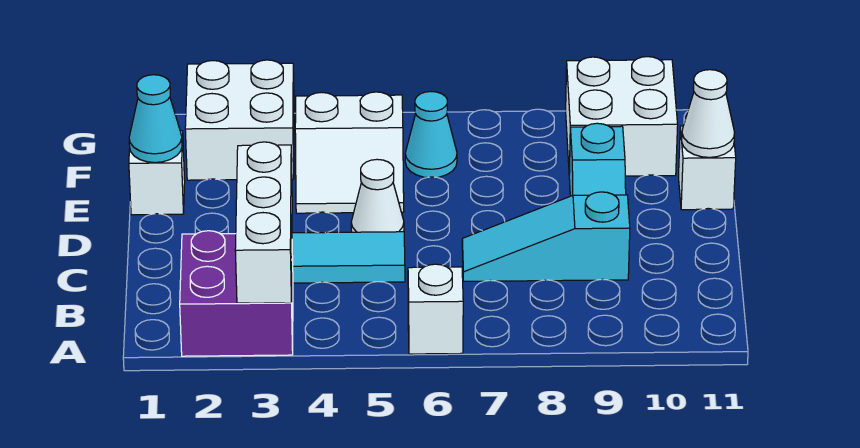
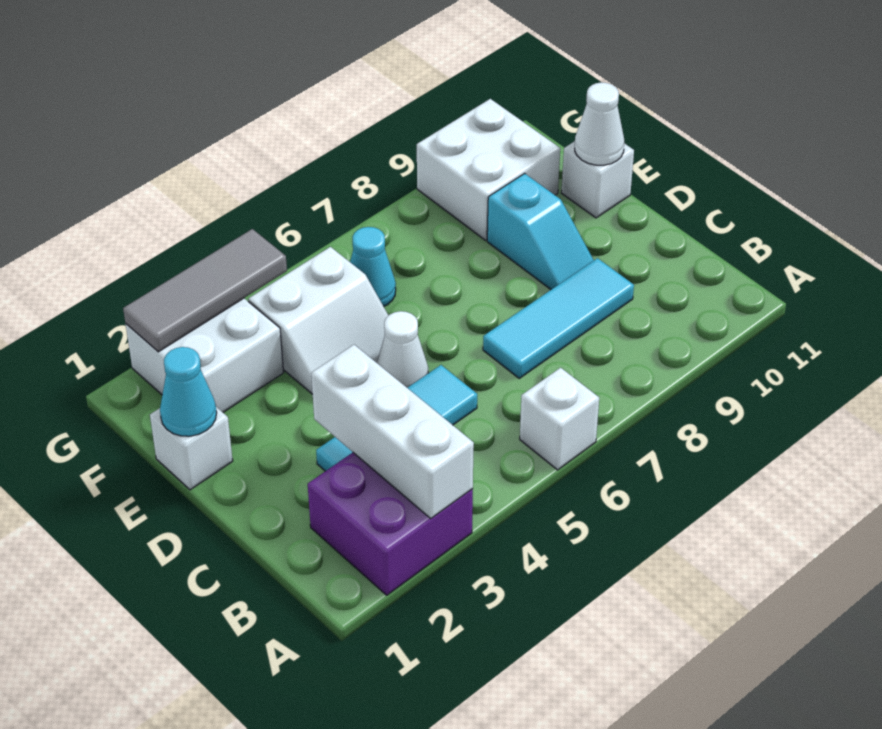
cyan 1x3 slope [462,192,630,281] -> cyan 1x3 tile [483,258,634,378]
none -> grey 1x3 tile [123,229,287,352]

